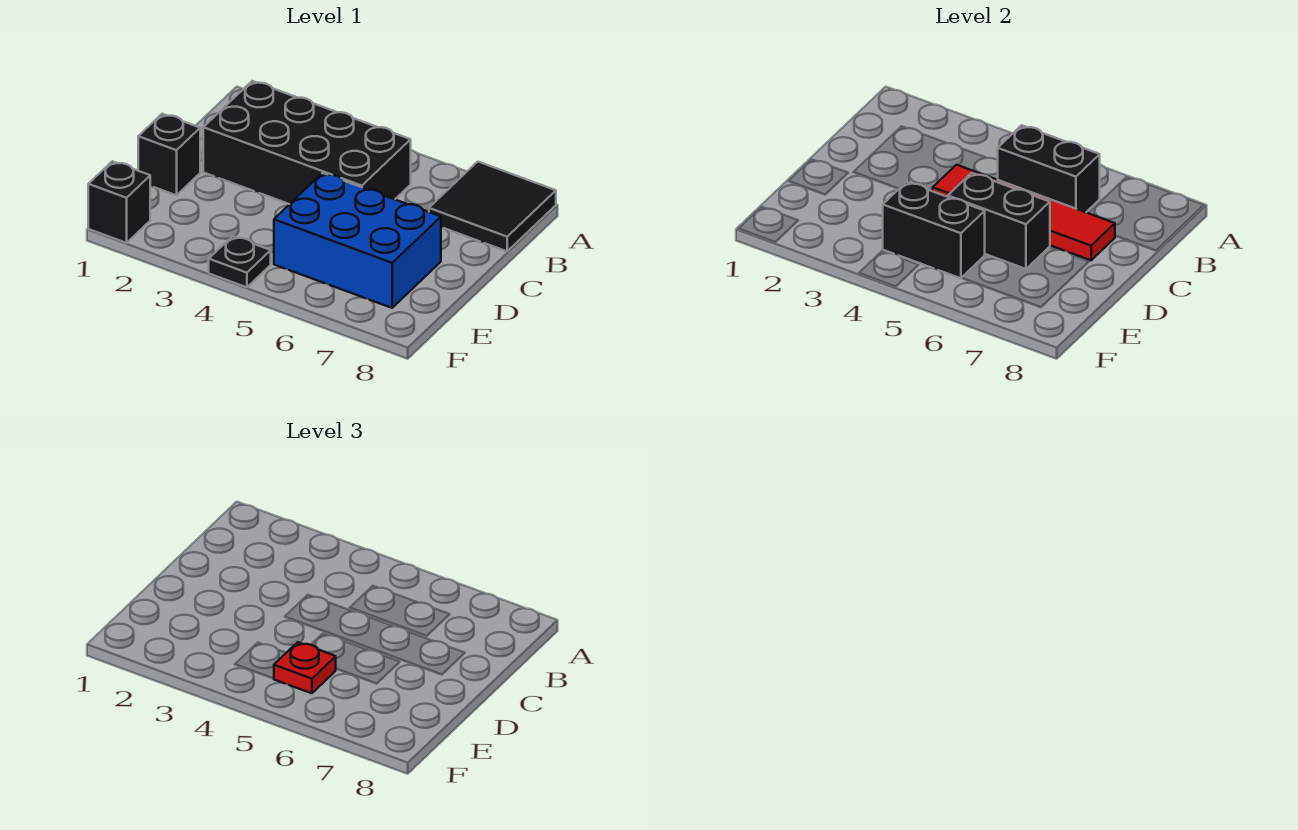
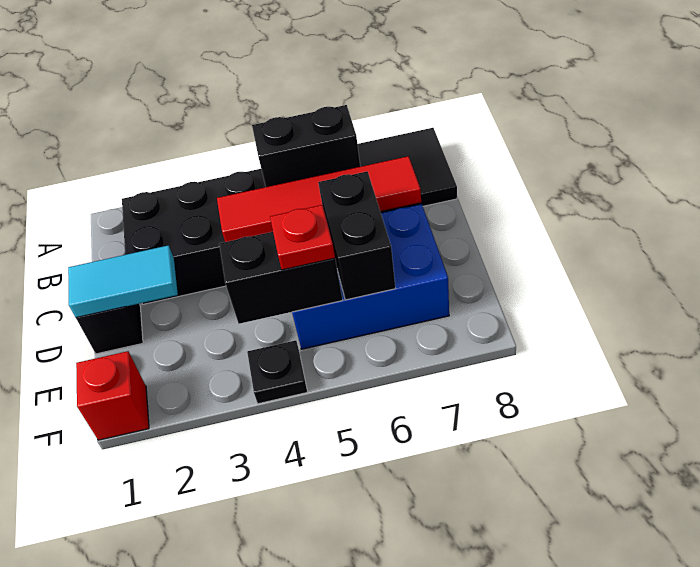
none -> cyan 1x2 tile [68,245,178,318]
black 1x2 brick [948,173,1050,269] -> black 1x2 brick turned to [318,172,395,300]
black 1x1 brick [88,161,150,243] -> red 1x1 brick [76,351,149,440]

